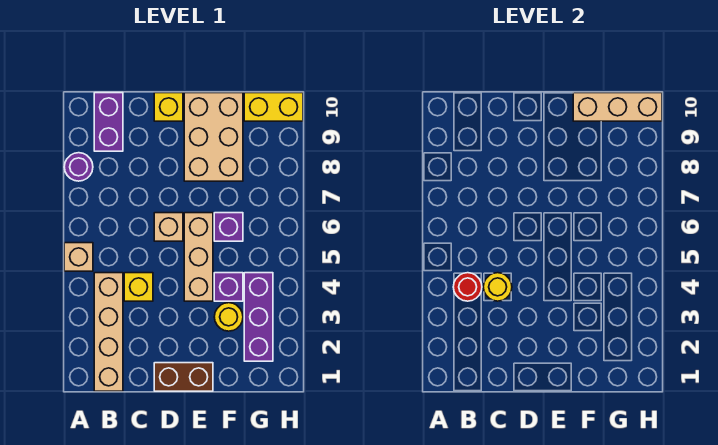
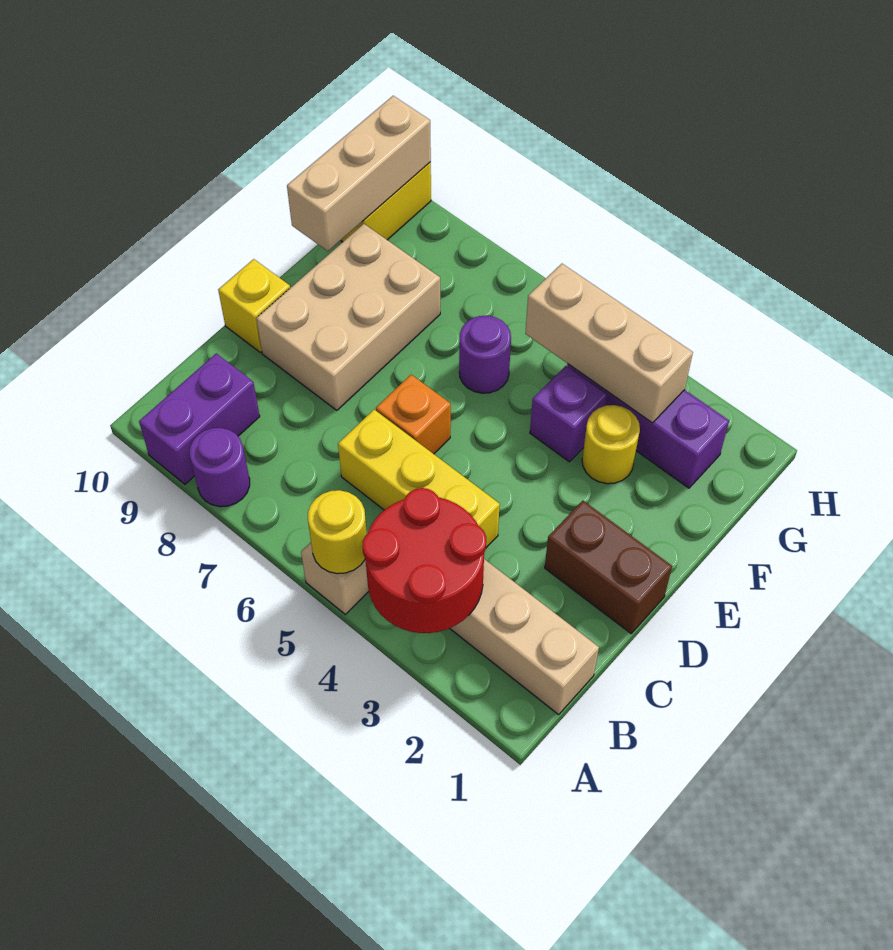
red 1x1 round brick [453,273,482,301] -> red 2x2 round brick [362,488,486,633]
purple 1x2 brick [94,93,123,151] -> purple 1x2 brick turned to [139,353,260,484]
yellow 1x1 brick [124,273,153,301] -> yellow 1x3 brick [338,410,500,548]
yellow 1x1 round brick [483,273,512,301] -> yellow 1x1 round brick moved to [308,490,367,574]
brown 1x2 brick [154,363,213,391] -> brown 1x2 brick turned to [545,501,672,633]
tan 1x1 brick [154,213,183,241] -> orange 1x1 brick [376,375,451,454]
tan 1x3 brick [184,213,213,301] -> tan 1x3 brick moved to [525,264,693,423]
tan 2x3 brick [184,93,243,181] -> tan 2x3 brick turned to [256,224,440,410]
purple 1x1 brick [214,213,243,241] -> purple 1x1 round brick [459,316,511,393]

